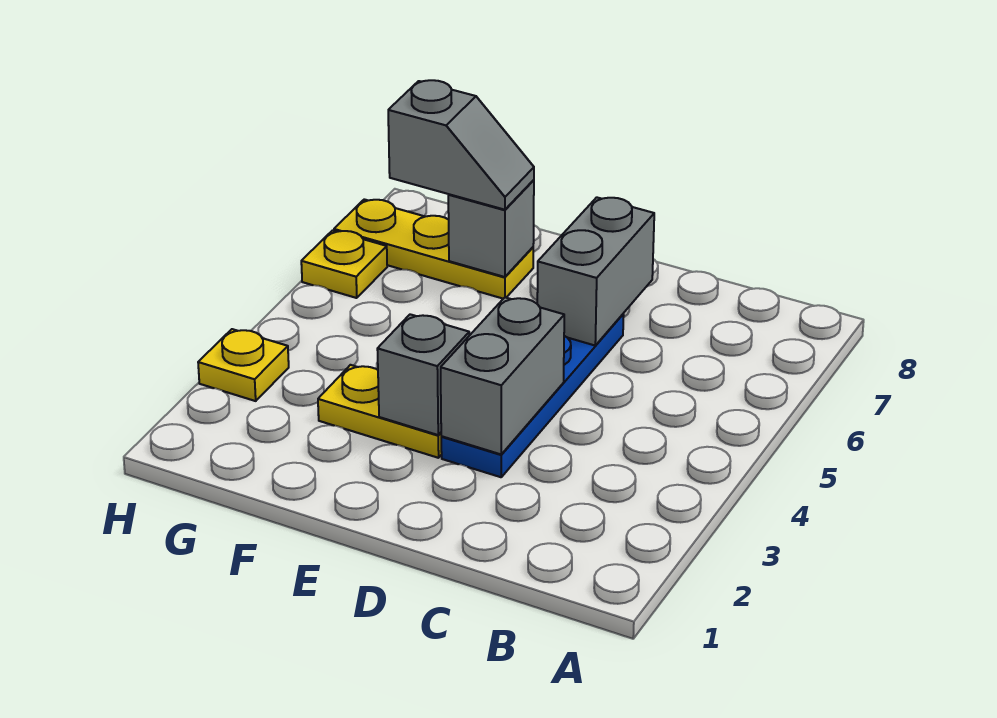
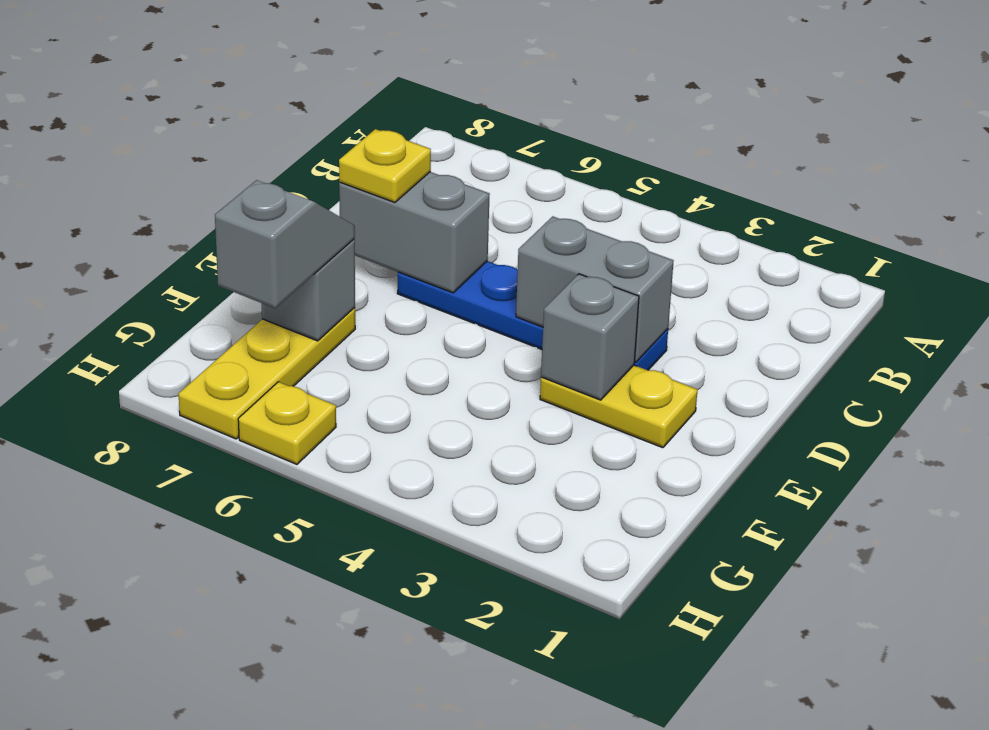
yellow 1x2 plate [318,365,442,458] -> yellow 1x2 plate turned to [540,365,697,448]
yellow 1x1 plate [198,329,289,401] -> yellow 1x1 plate moved to [339,129,431,202]

